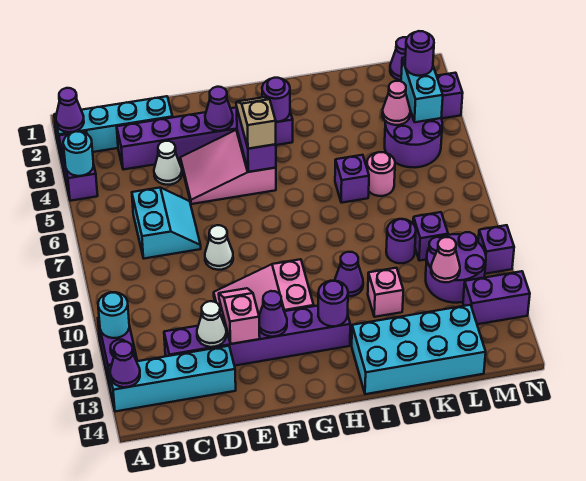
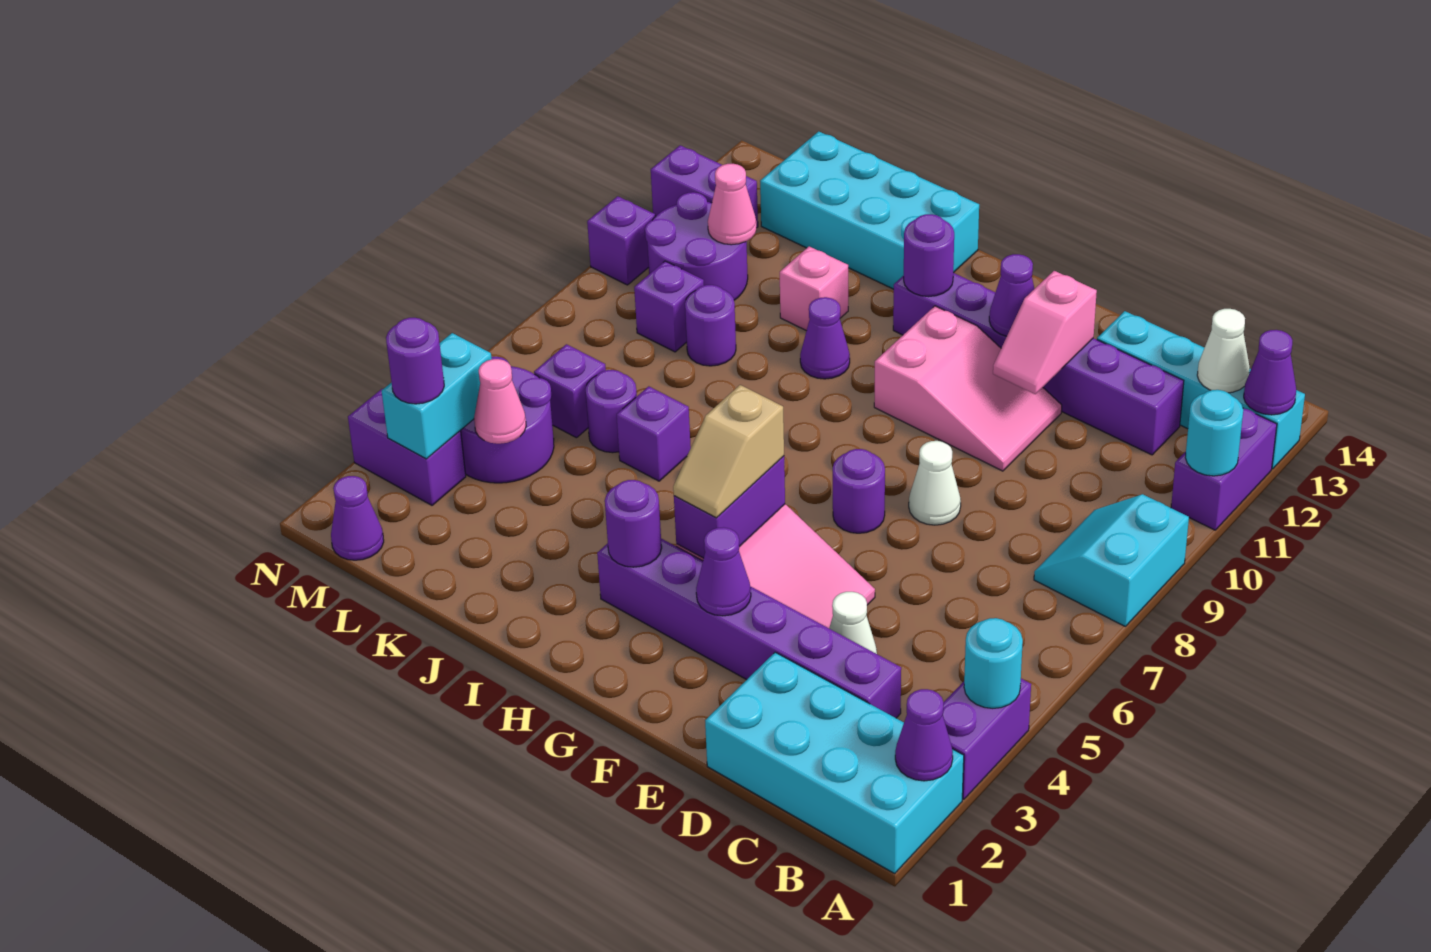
cyan 1x4 brick [54,96,173,156] -> cyan 2x4 brick [705,652,964,873]
cyan 2x2 slope [132,188,201,259] -> cyan 2x2 slope moved to [1034,494,1189,626]
white 1x1 cone [197,301,226,347] -> white 1x1 cone moved to [1197,309,1250,393]
none -> purple 1x1 round brick [833,449,885,533]
pink 1x1 round brick [367,152,395,196] -> purple 1x1 round brick [585,370,637,453]
none -> purple 1x1 brick [534,344,606,438]

